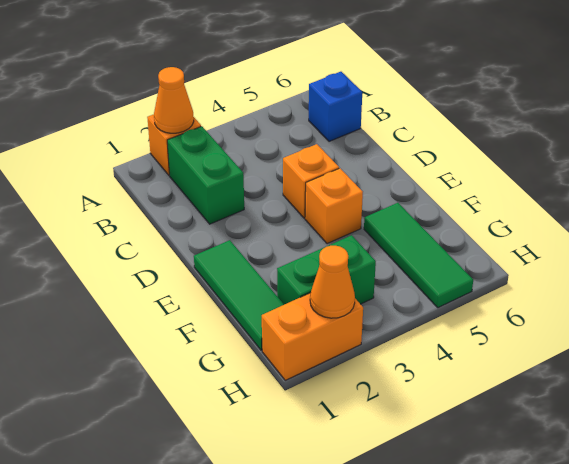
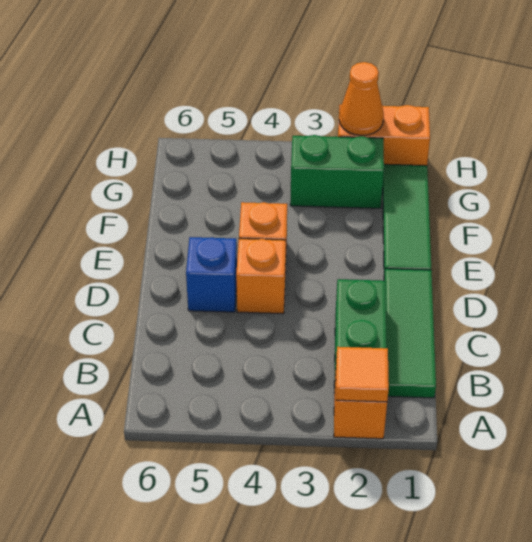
orange 1x1 cone [154,67,194,133] -> orange 1x1 tile [336,347,389,402]
blue 1x1 brick [309,72,362,141] -> blue 1x1 brick moved to [186,237,237,312]
green 1x3 tile [364,203,473,308] -> green 1x3 tile moved to [384,269,436,398]

